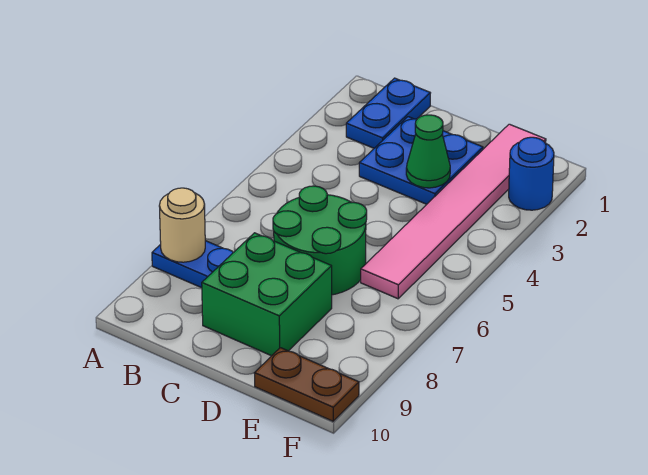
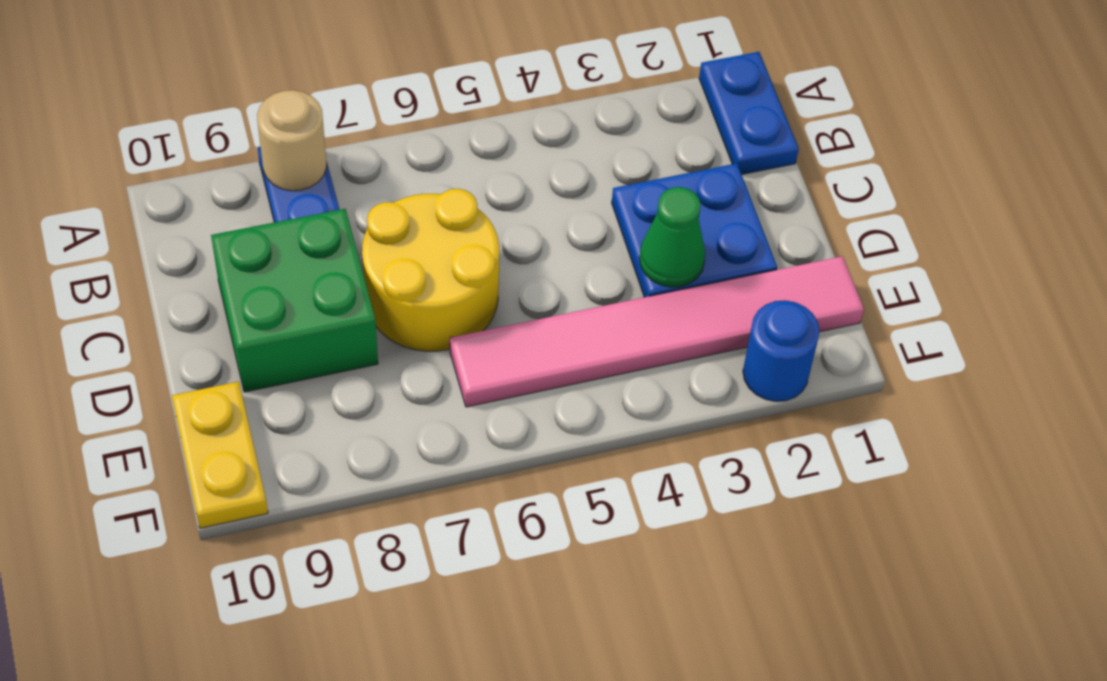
blue 1x2 plate [346,78,430,148] -> blue 1x2 plate turned to [699,52,799,175]
green 2x2 round brick [273,186,367,295] -> yellow 2x2 round brick [362,189,499,351]
brown 1x2 plate [254,348,359,421] -> yellow 1x2 plate [172,382,268,528]

